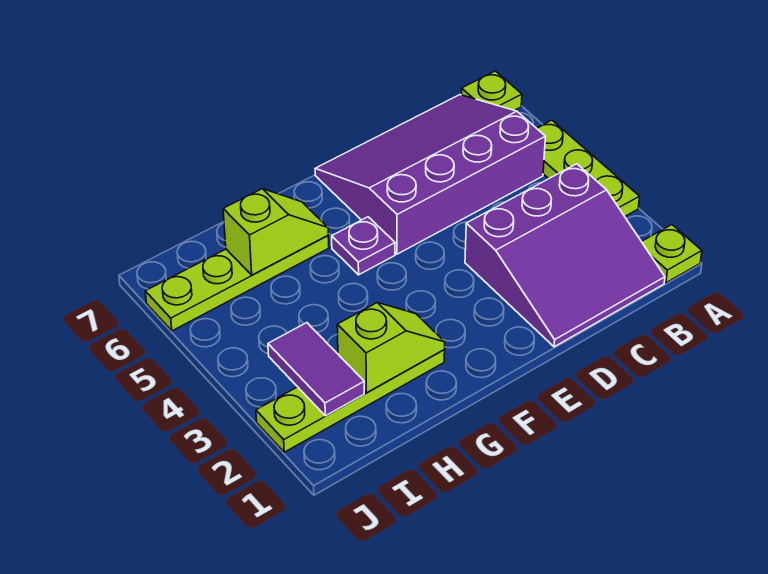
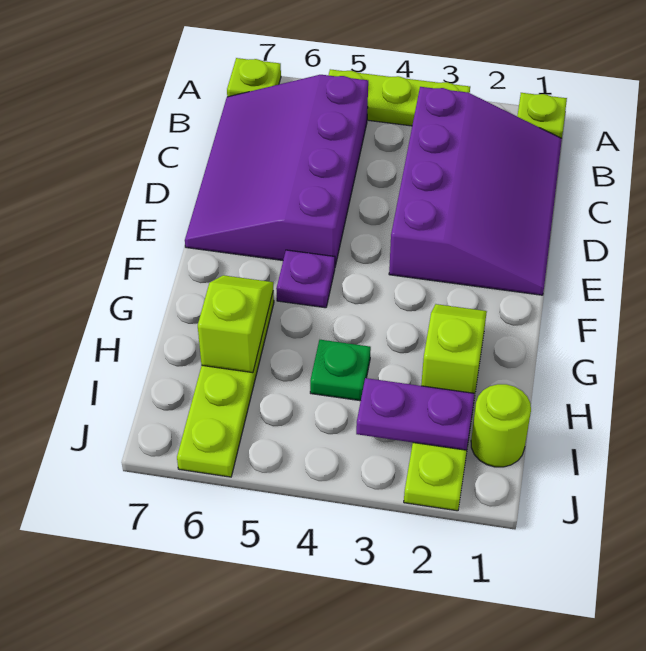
purple 3x3 slope [465,164,665,347] -> purple 3x4 slope [389,87,562,295]
none -> green 1x1 plate [310,340,371,401]
none -> lime 1x1 round brick [471,384,531,467]
purple 1x2 tile [268,323,364,416] -> purple 1x2 plate [356,378,475,450]

